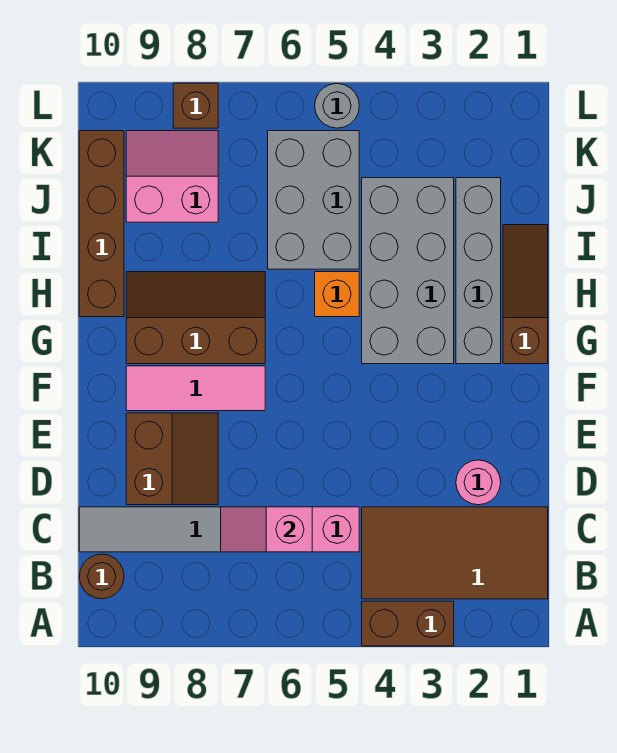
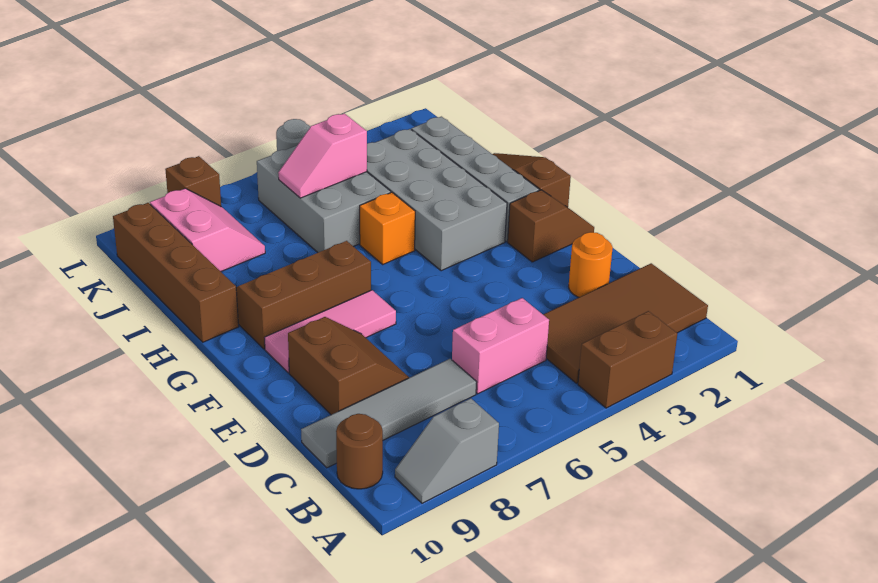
none -> grey 1x2 slope [395,398,499,503]
pink 1x2 slope [221,507,312,552] -> pink 1x2 slope moved to [278,113,367,198]
pink 1x1 round brick [456,460,501,505] -> orange 1x1 round brick [569,232,613,297]
none -> brown 1x2 slope [508,190,594,262]
pink 2x2 slope [126,131,218,222] -> pink 2x2 slope turned to [150,188,265,271]

